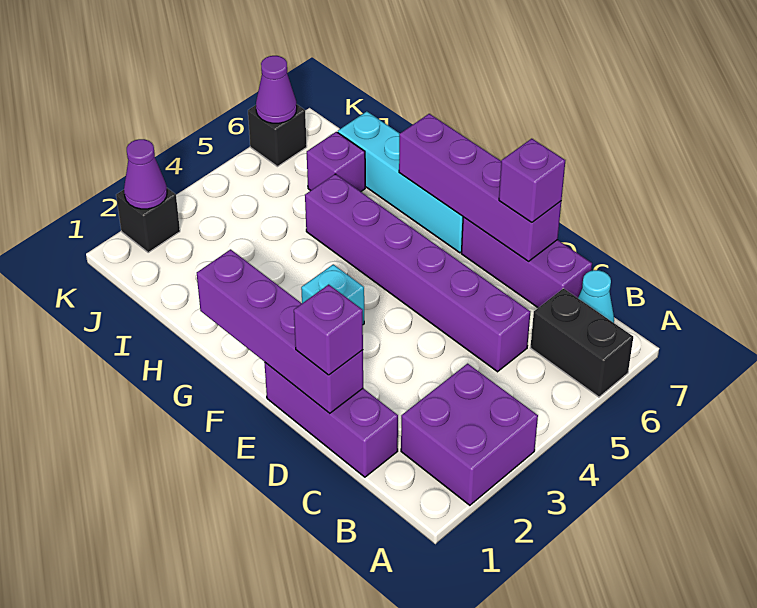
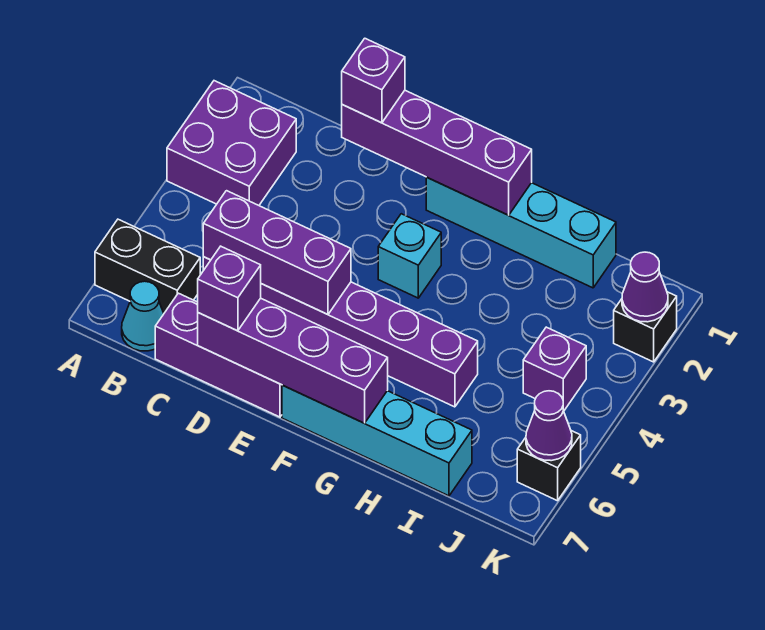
purple 1x3 brick [264,362,398,477] -> purple 1x3 brick moved to [203,191,351,314]
none -> cyan 1x4 brick [426,177,616,288]
purple 1x1 brick [307,132,365,192] -> purple 1x1 brick moved to [523,327,586,411]

